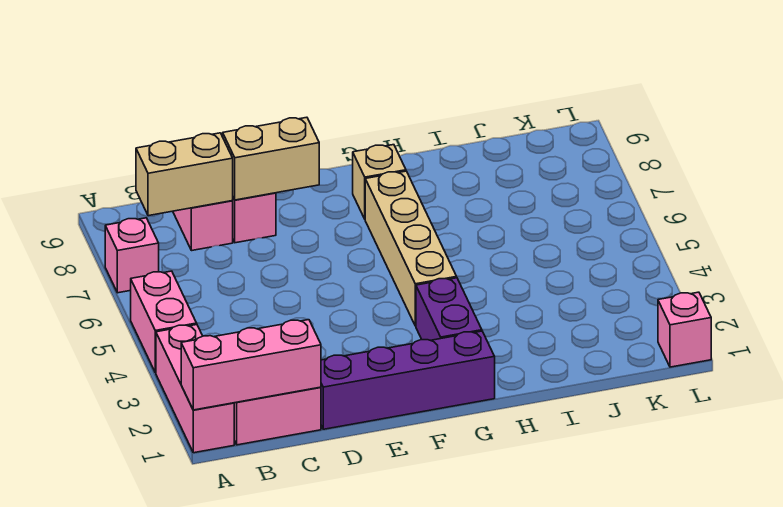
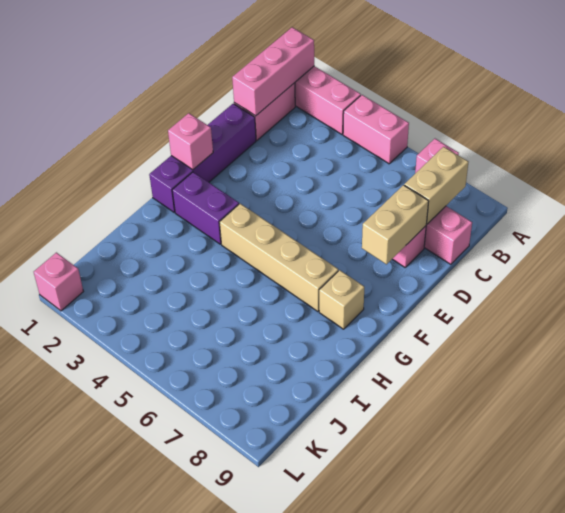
none -> pink 1x1 brick [168,113,213,170]

